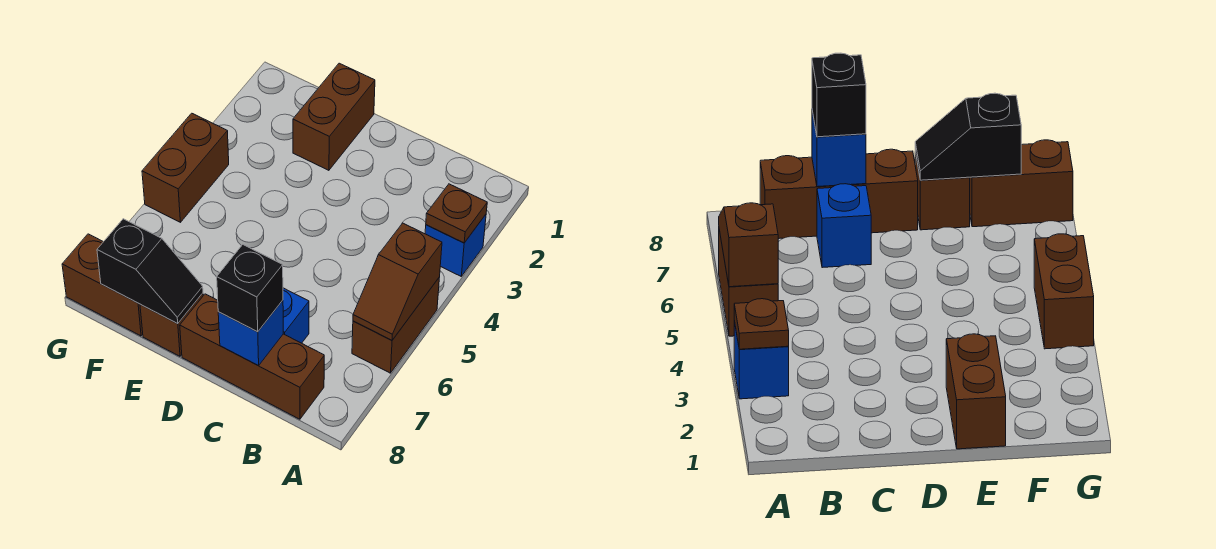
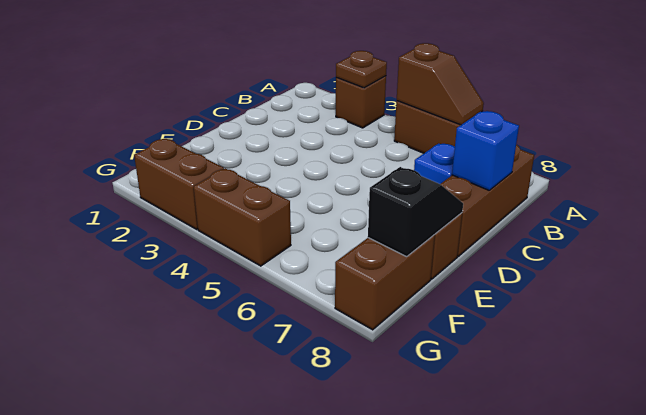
blue 1x1 brick [425,215,486,276] -> brown 1x1 brick [336,76,386,128]
black 1x1 brick [217,245,283,332] -> none
brown 1x2 brick [293,63,375,170] -> brown 1x2 brick moved to [134,139,224,229]

